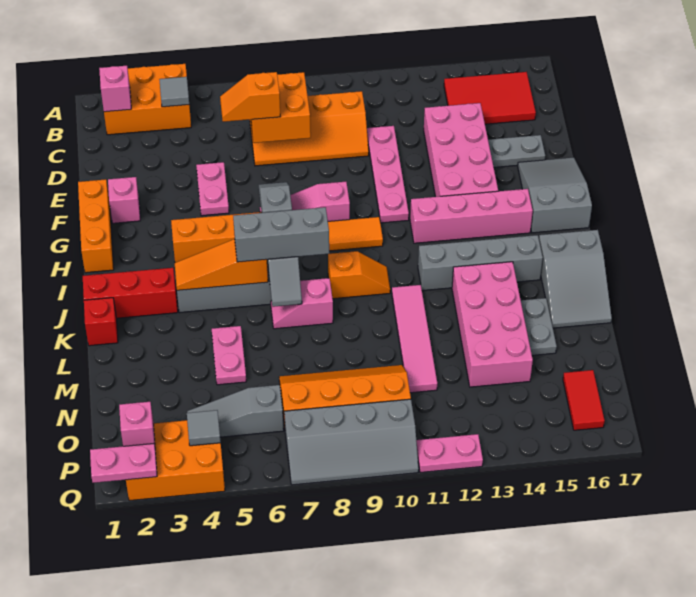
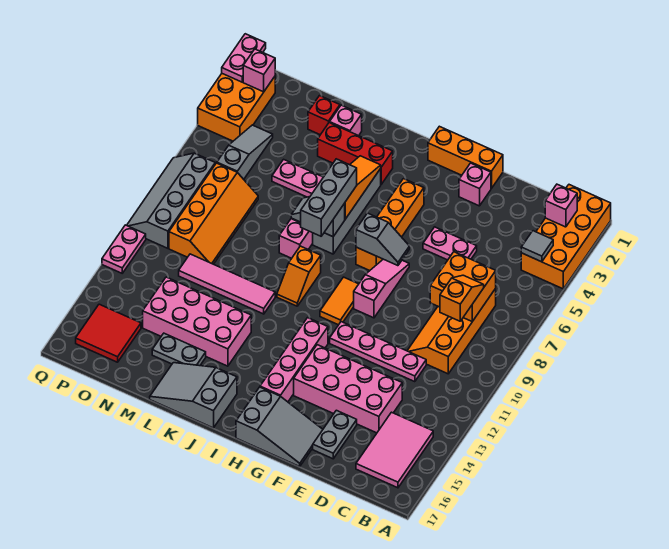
orange 2x3 brick [104,64,191,135] -> orange 2x4 brick [521,185,611,289]
red 2x3 tile [444,72,536,124] -> pink 2x3 tile [356,412,433,488]
orange 1x2 slope [220,72,280,122] -> orange 1x2 slope moved to [440,275,484,321]
red 1x3 brick [83,268,178,318] -> red 1x3 brick turned to [318,123,393,184]
grey 1x4 brick [418,235,543,291] -> none
red 1x1 brick [84,298,118,346] -> red 1x1 brick moved to [308,96,340,135]
none -> pink 1x1 brick [330,105,362,136]
red 1x2 tile [563,370,605,430] -> red 2x2 tile [76,304,141,362]
grey 1x1 tile [187,410,221,446] -> none

